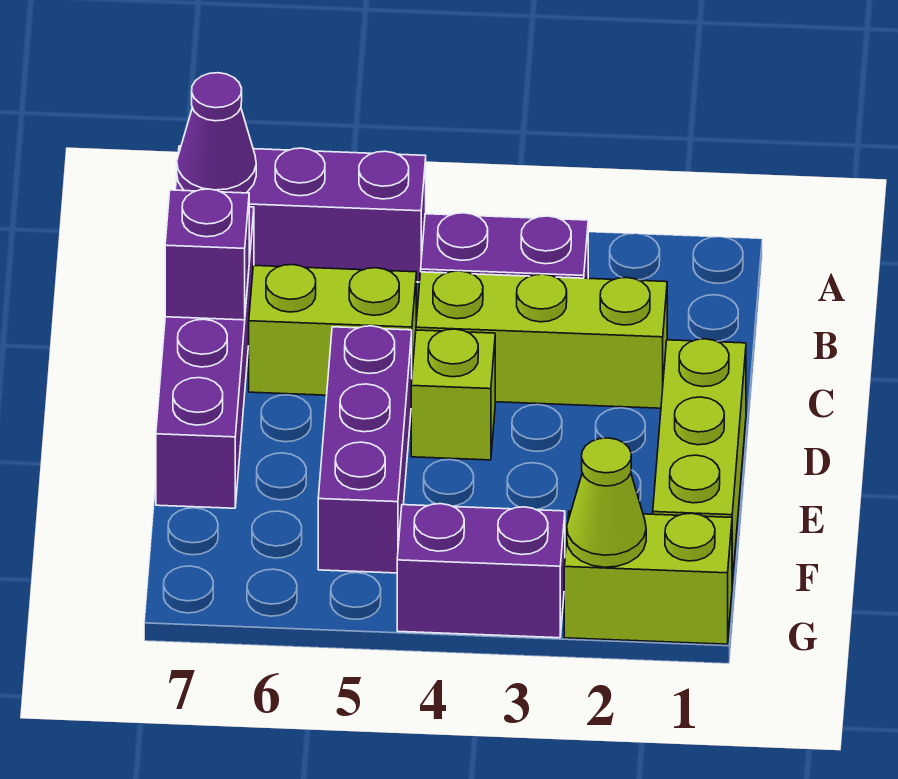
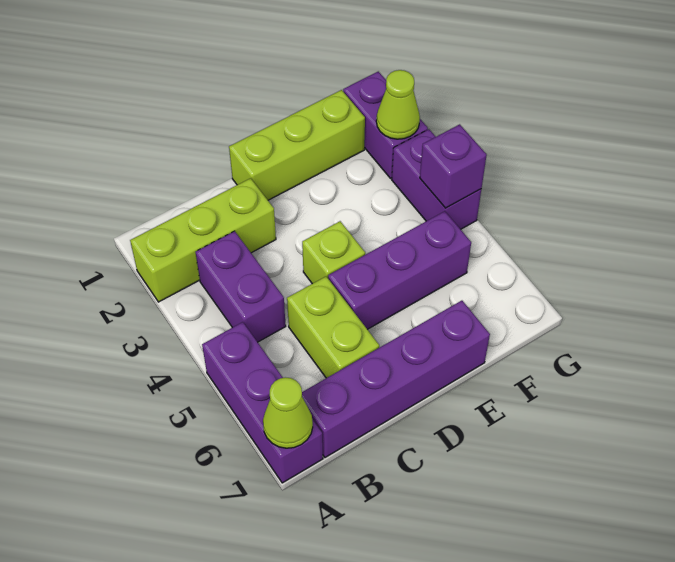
purple 1x1 cone [177,73,256,193] -> lime 1x1 cone [263,377,313,448]
lime 1x3 brick [416,271,667,408] -> lime 1x3 brick turned to [130,178,276,302]
purple 1x1 brick [165,189,249,320] -> purple 1x1 brick moved to [420,124,487,208]
lime 1x2 brick [564,511,732,644] -> purple 1x2 brick [343,72,428,178]

